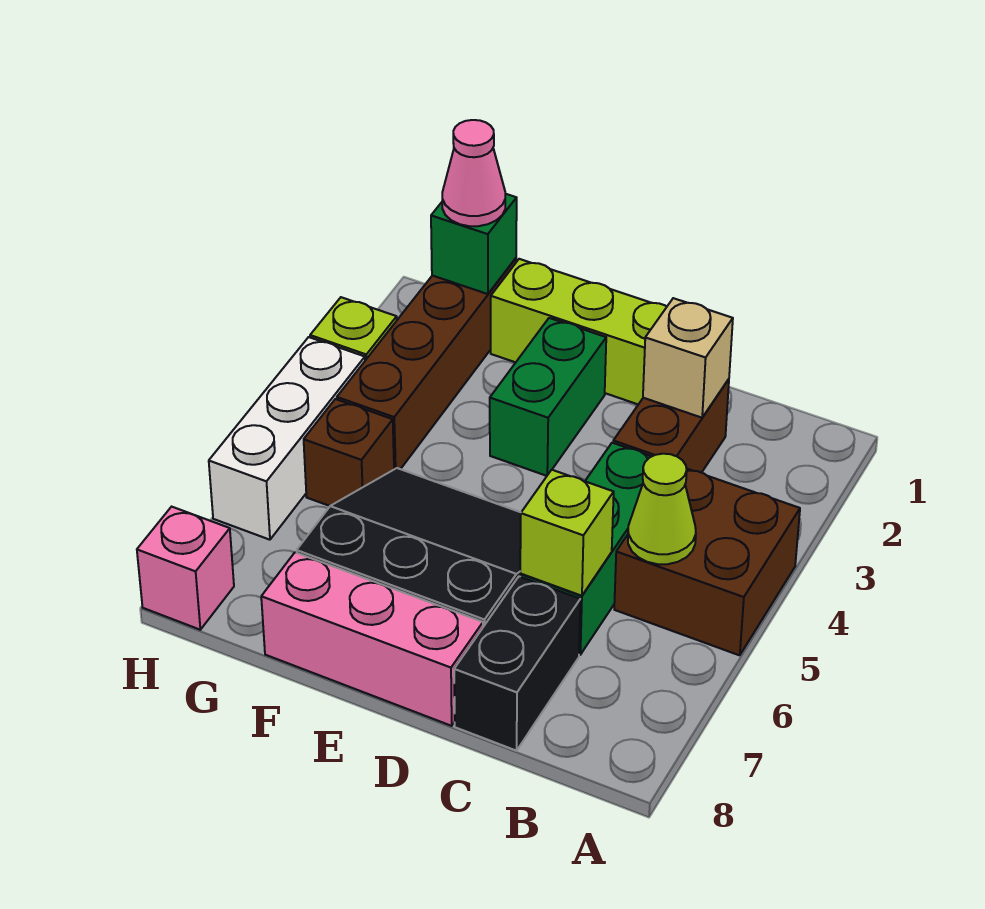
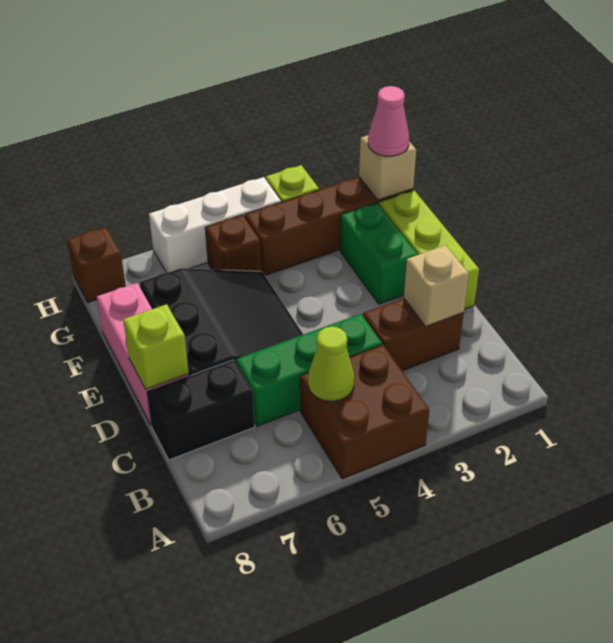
lime 1x1 brick [520,470,614,596] -> lime 1x1 brick moved to [123,304,189,389]
green 1x2 brick [490,318,606,476] -> green 1x2 brick turned to [340,203,418,304]
green 1x1 brick [431,194,517,294] -> tan 1x1 brick [359,135,416,200]
pink 1x1 brick [137,507,234,630] -> brown 1x1 brick [67,227,126,303]

